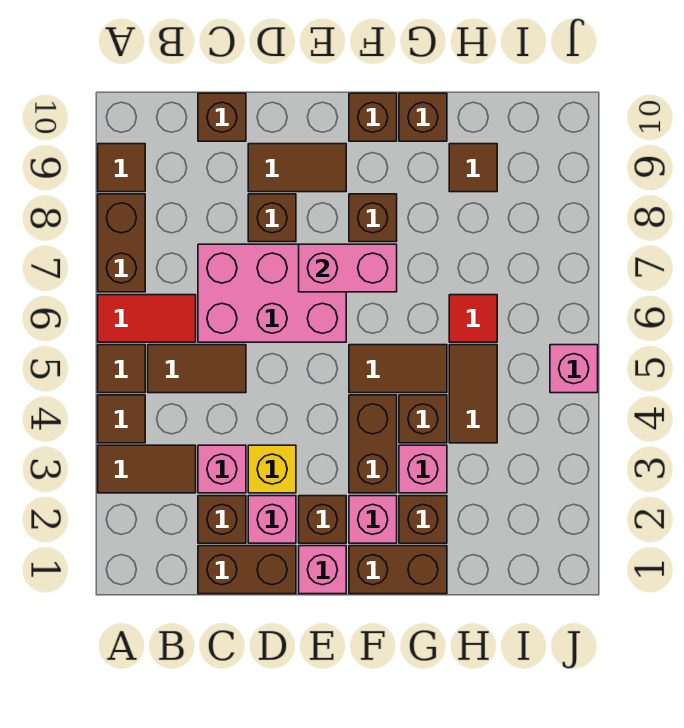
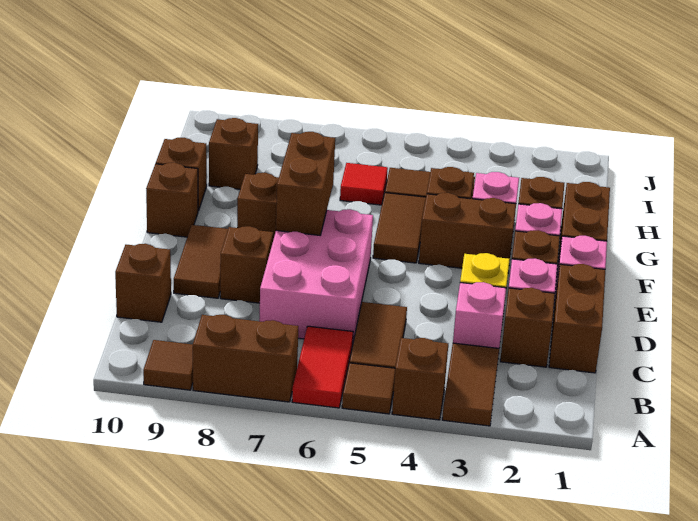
brown 1x1 tile [98,395,145,443] -> brown 1x1 brick [392,338,448,420]
pink 1x2 brick [299,244,397,292] -> brown 1x2 brick [276,132,335,235]
brown 1x1 tile [449,144,497,192] -> brown 1x1 brick [209,118,258,189]
pink 1x1 brick [550,345,598,393] -> none

